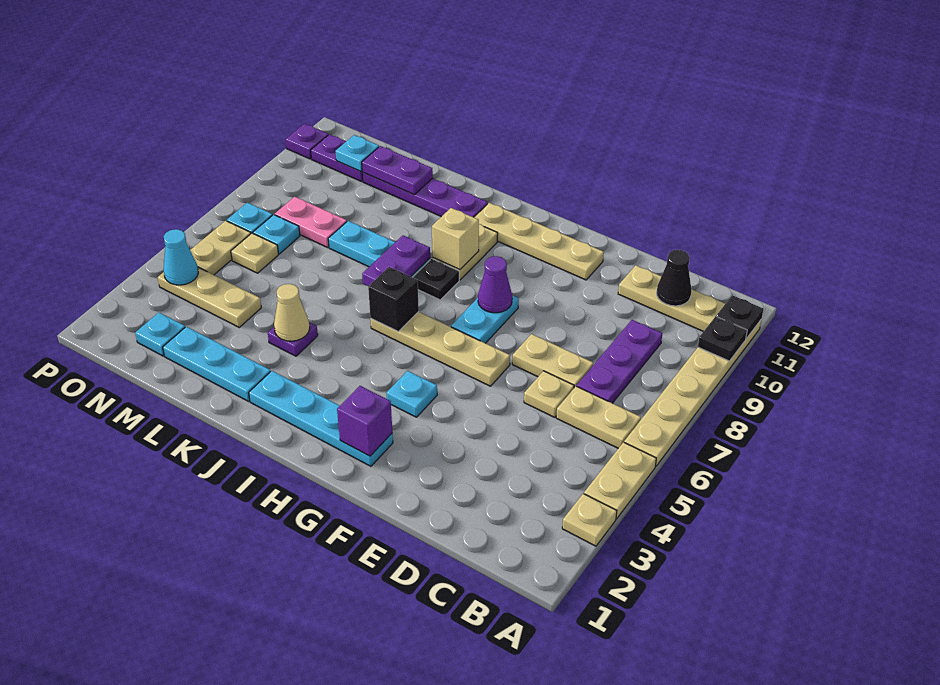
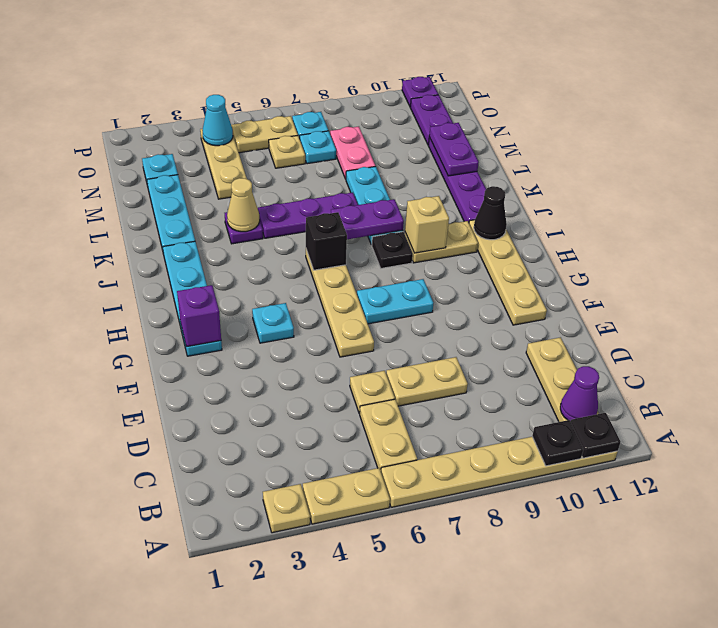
purple 1x3 plate [577,320,662,403] -> purple 1x3 plate moved to [258,193,358,238]
black 1x1 cone [657,250,691,306] -> black 1x1 cone moved to [474,186,507,240]
tan 1x2 plate [512,334,593,388] -> tan 1x2 plate turned to [386,357,468,406]
purple 1x1 cone [478,256,512,313] -> purple 1x1 cone moved to [560,366,599,422]
cyan 1x1 plate [336,135,379,171] -> none

